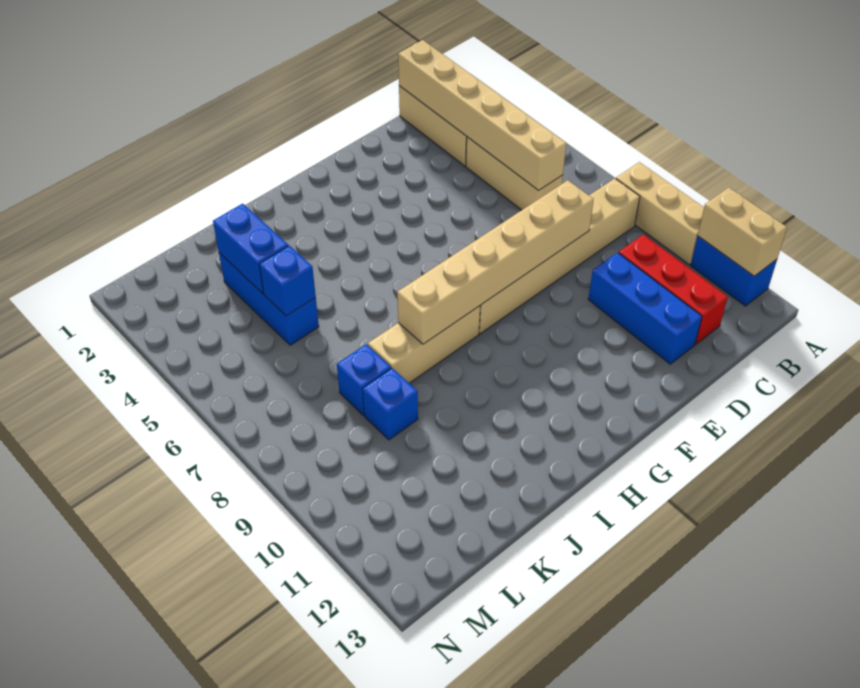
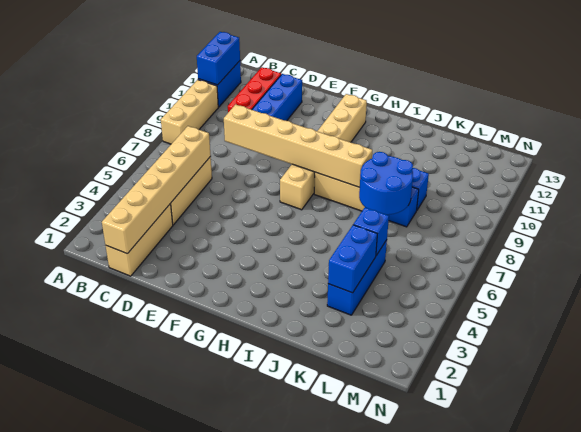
tan 1x2 brick [698,187,787,276] -> blue 1x2 brick [197,32,240,85]
tan 1x6 brick [479,178,640,334] -> tan 1x6 brick turned to [280,94,367,210]
none -> blue 2x2 round brick [359,152,413,215]

